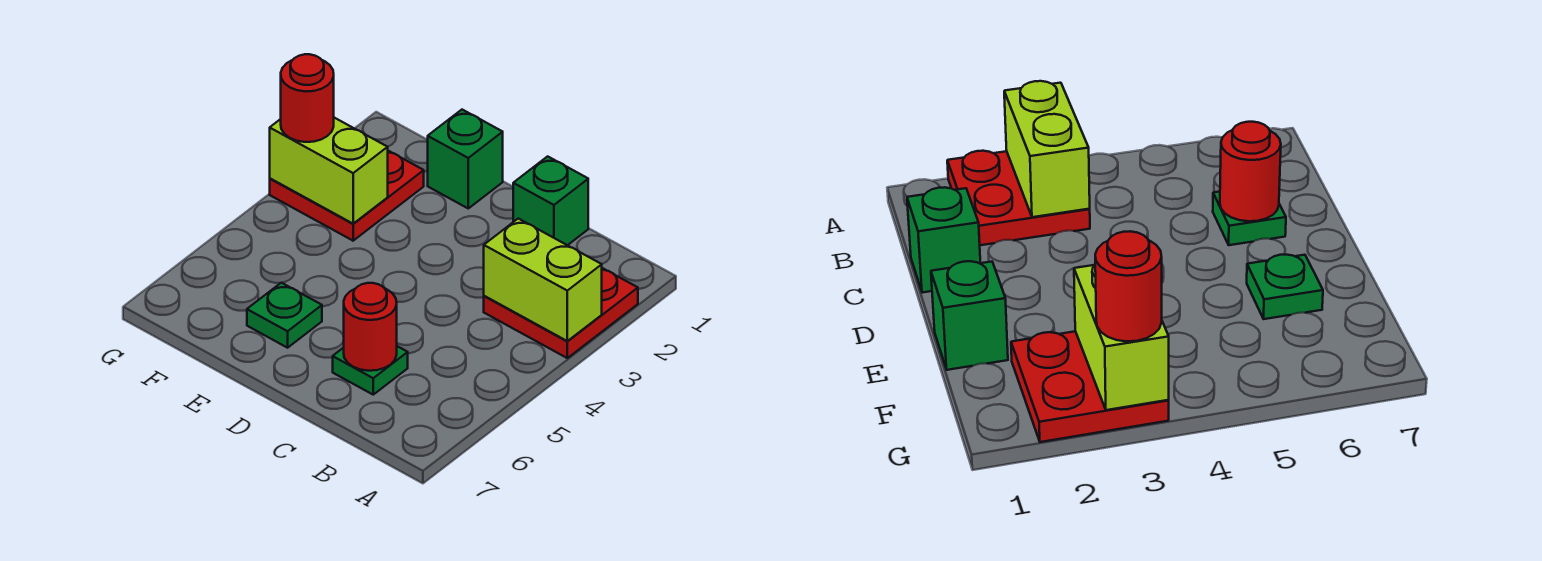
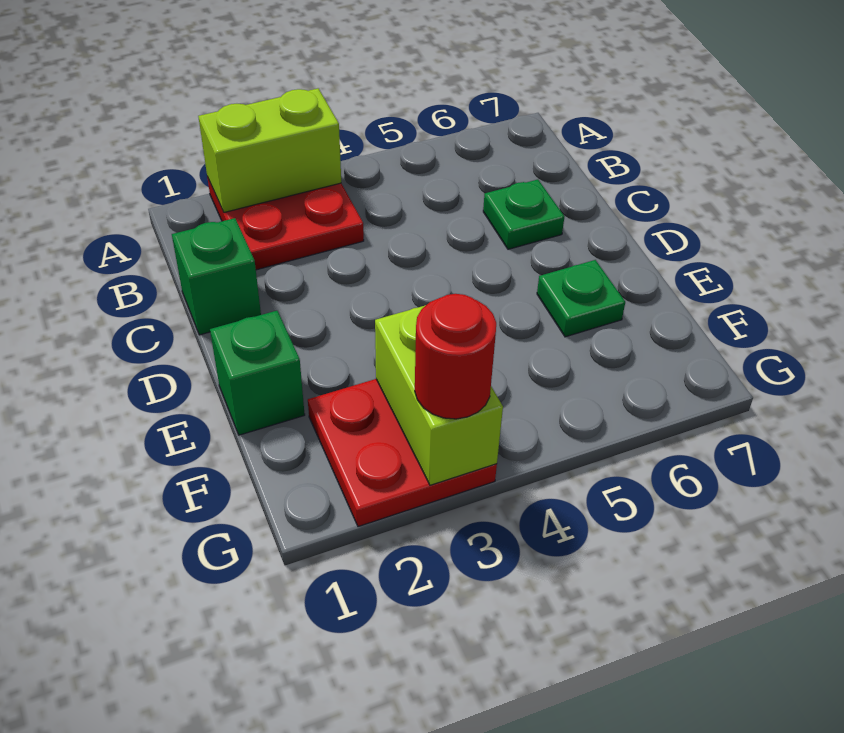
lime 1x2 brick [484,219,602,341] -> lime 1x2 brick turned to [198,88,341,212]
red 1x1 round brick [344,283,397,371] -> none

